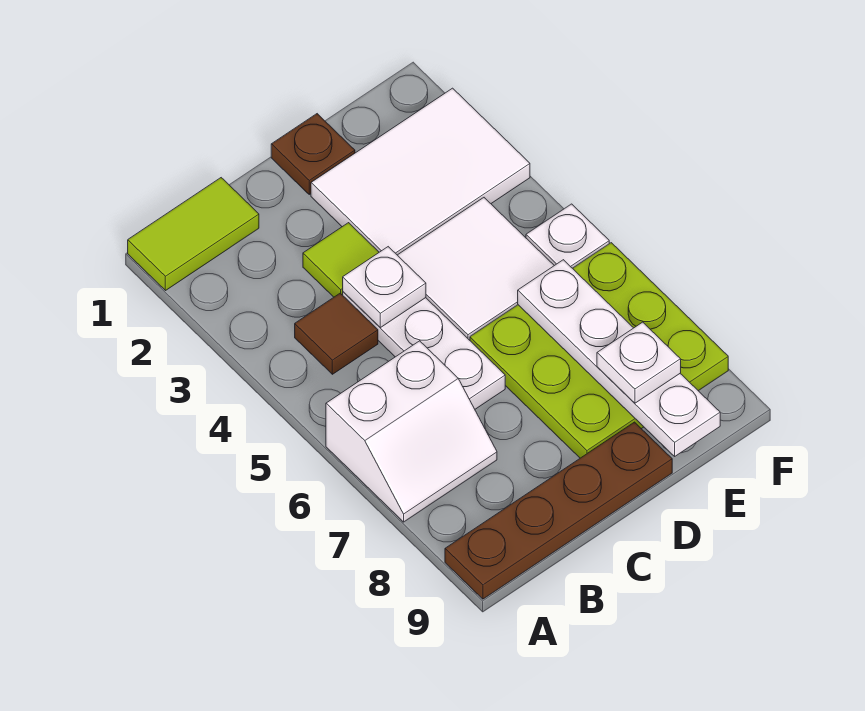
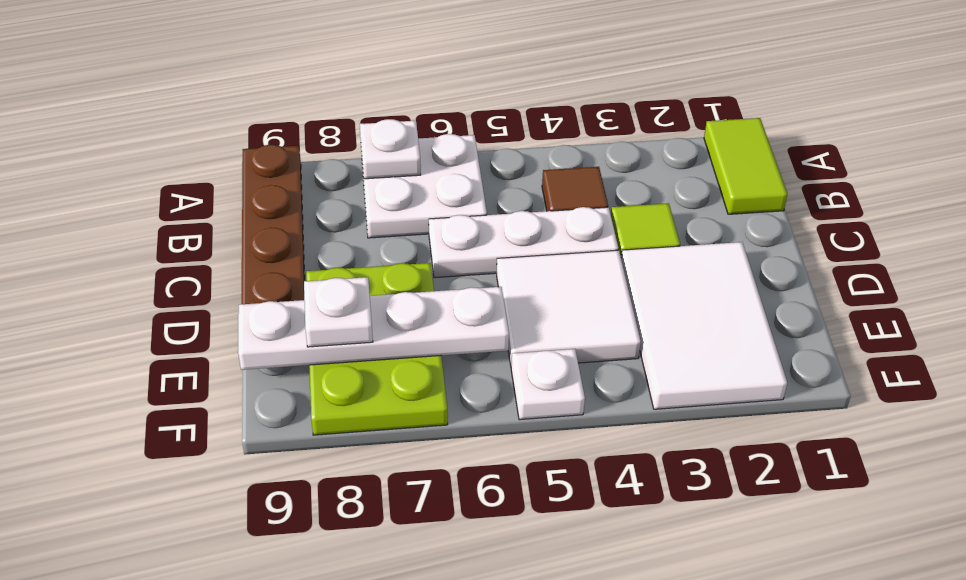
white 2x2 slope [326,341,497,522] -> white 2x2 plate [361,134,487,238]
white 1x1 plate [343,247,426,328] -> white 1x1 plate moved to [360,119,421,179]
brown 1x1 plate [271,114,355,194] -> none
lime 3x3 plate [470,243,728,458] -> lime 2x3 plate [306,263,448,435]

